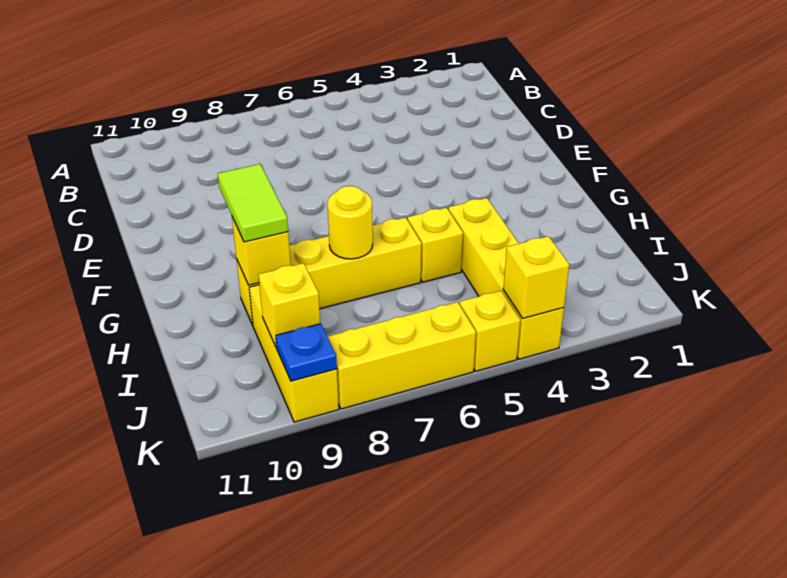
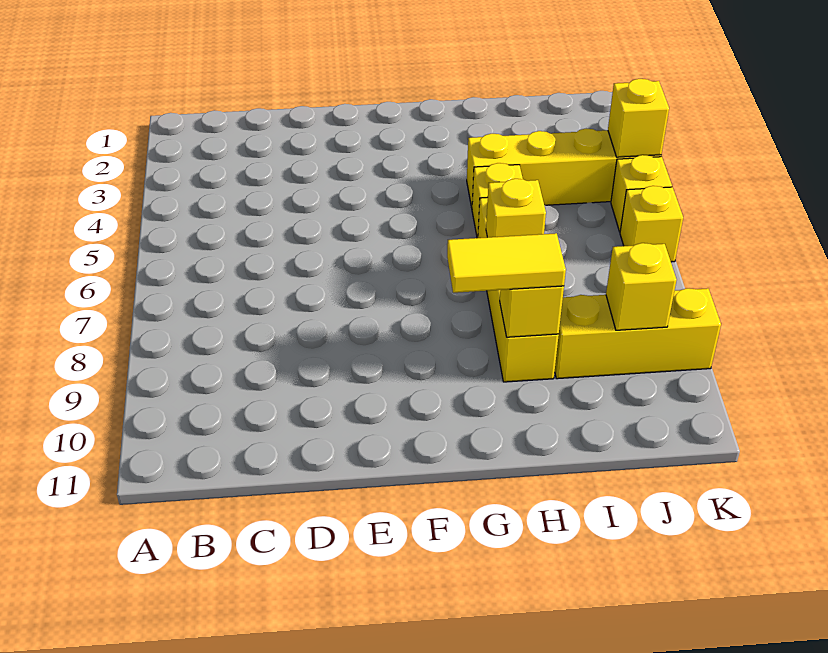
lime 1x2 tile [218,164,288,242] -> yellow 1x2 tile [447,233,566,293]
yellow 1x1 round brick [328,186,373,259] -> yellow 1x1 brick [486,179,546,237]
yellow 1x3 brick [327,302,476,409] -> yellow 1x1 brick [620,186,683,262]
blue 1x1 plate [276,324,337,381] -> none

